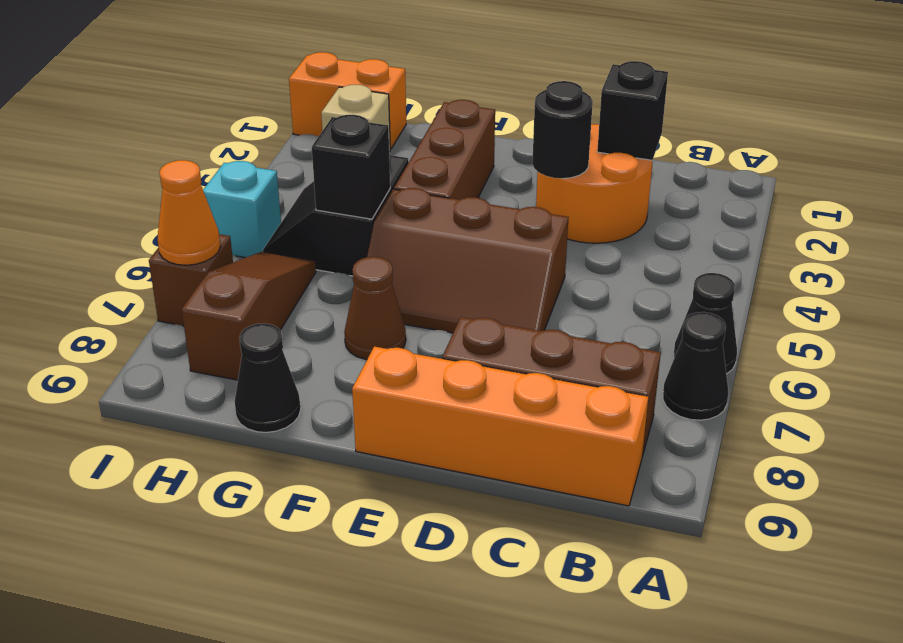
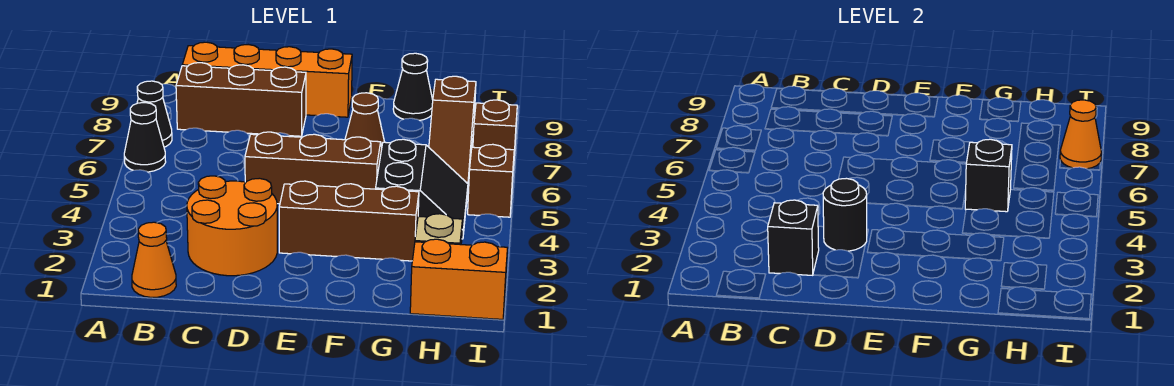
none -> orange 1x1 cone [132,222,176,297]
brown 1x3 brick [394,100,495,200] -> brown 1x3 brick turned to [279,181,419,261]
cyan 1x1 brick [203,161,281,258] -> brown 1x1 brick [468,144,514,217]

